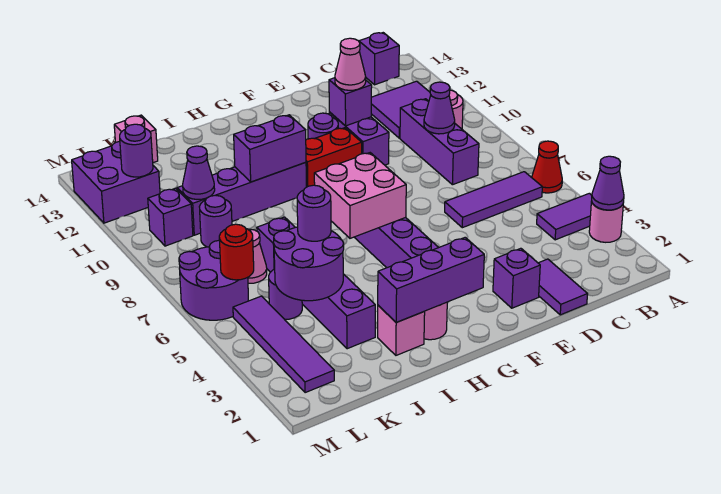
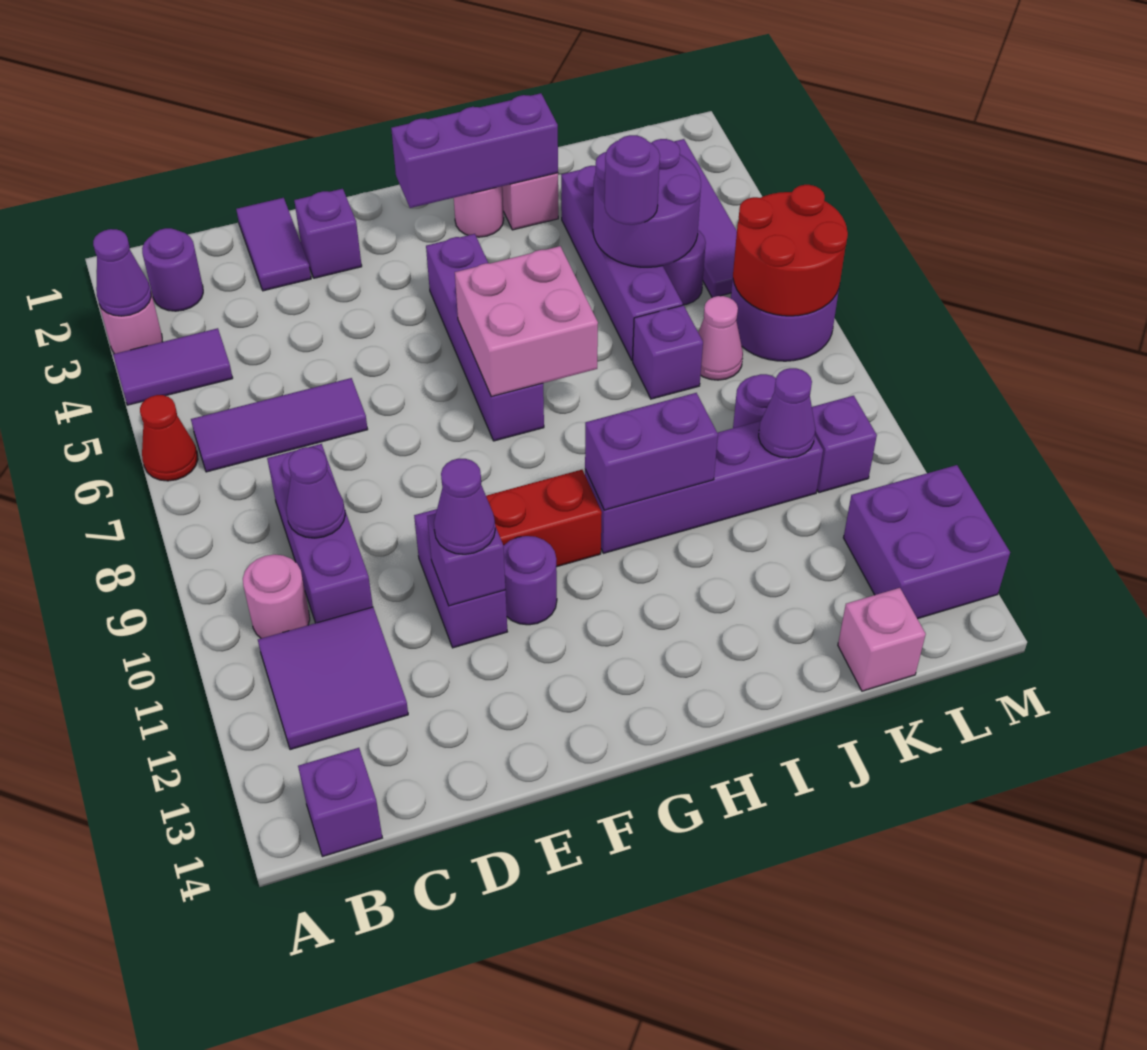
pink 1x1 cone [335,38,366,90] -> purple 1x1 cone [434,459,495,554]
red 1x1 round brick [219,224,254,280] -> red 2x2 round brick [733,185,848,316]
purple 1x1 round brick [120,124,153,177] -> purple 1x1 round brick moved to [142,228,203,311]

